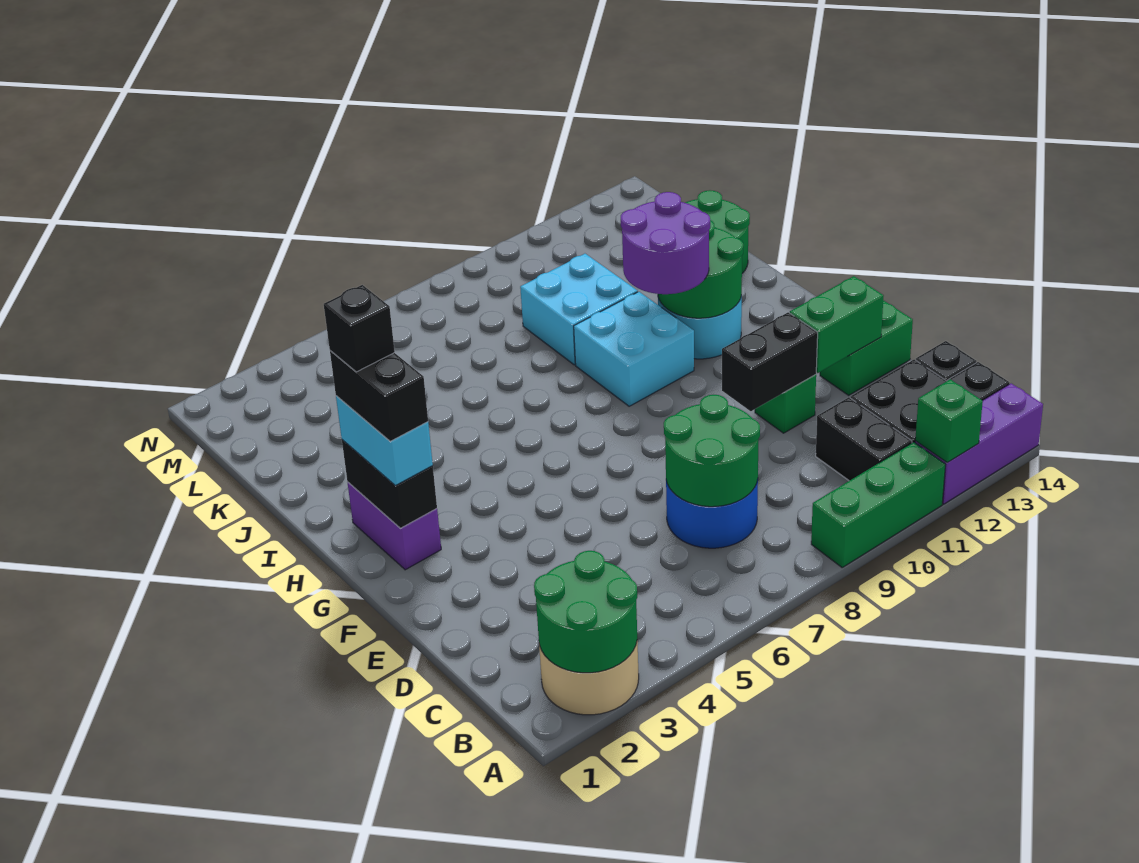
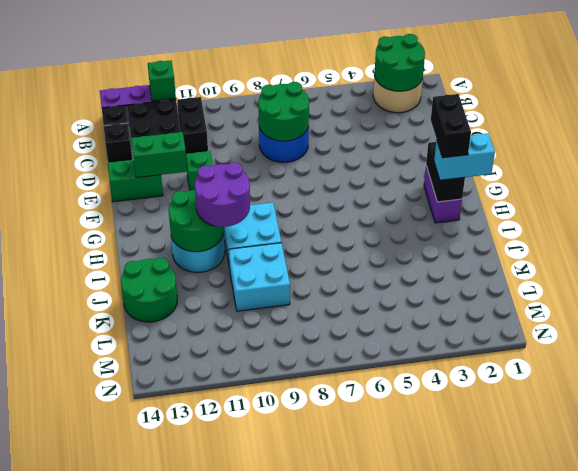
green 1x3 brick [811,442,946,567] -> none
black 1x2 brick [722,312,818,411] -> none
cyan 1x2 brick [336,396,433,486] -> cyan 1x2 brick turned to [434,133,495,180]
black 1x1 brick [324,285,395,372] -> none

